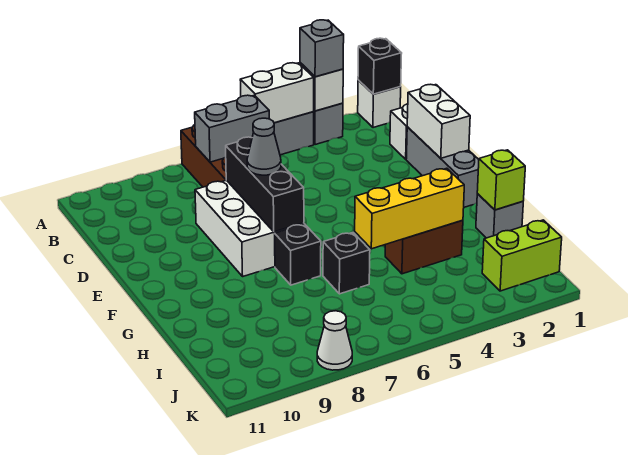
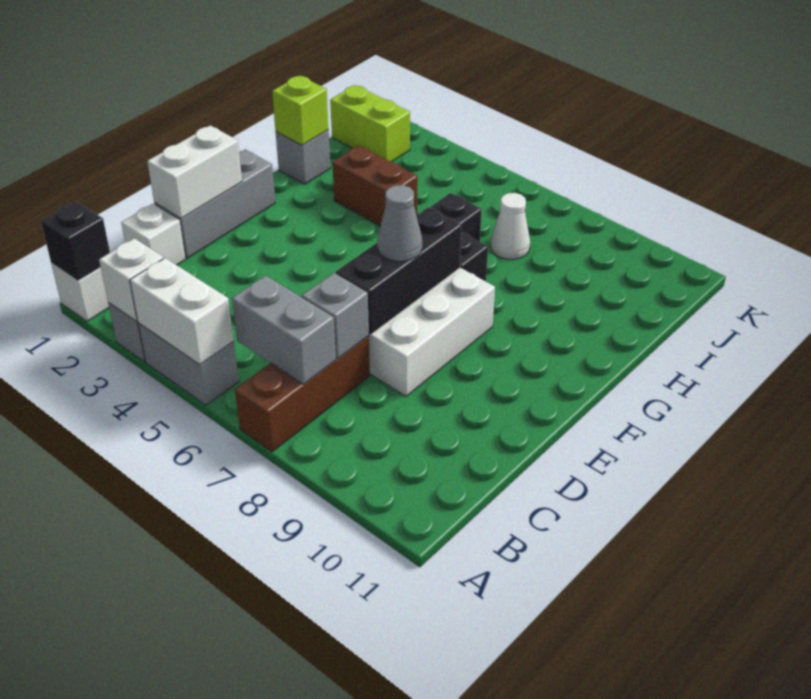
grey 1x1 brick [300,20,344,77] -> grey 1x1 brick moved to [302,273,369,359]
yellow 1x3 brick [355,168,464,249] -> none
white 1x1 cone [317,311,352,370] -> white 1x1 cone moved to [490,193,530,259]

